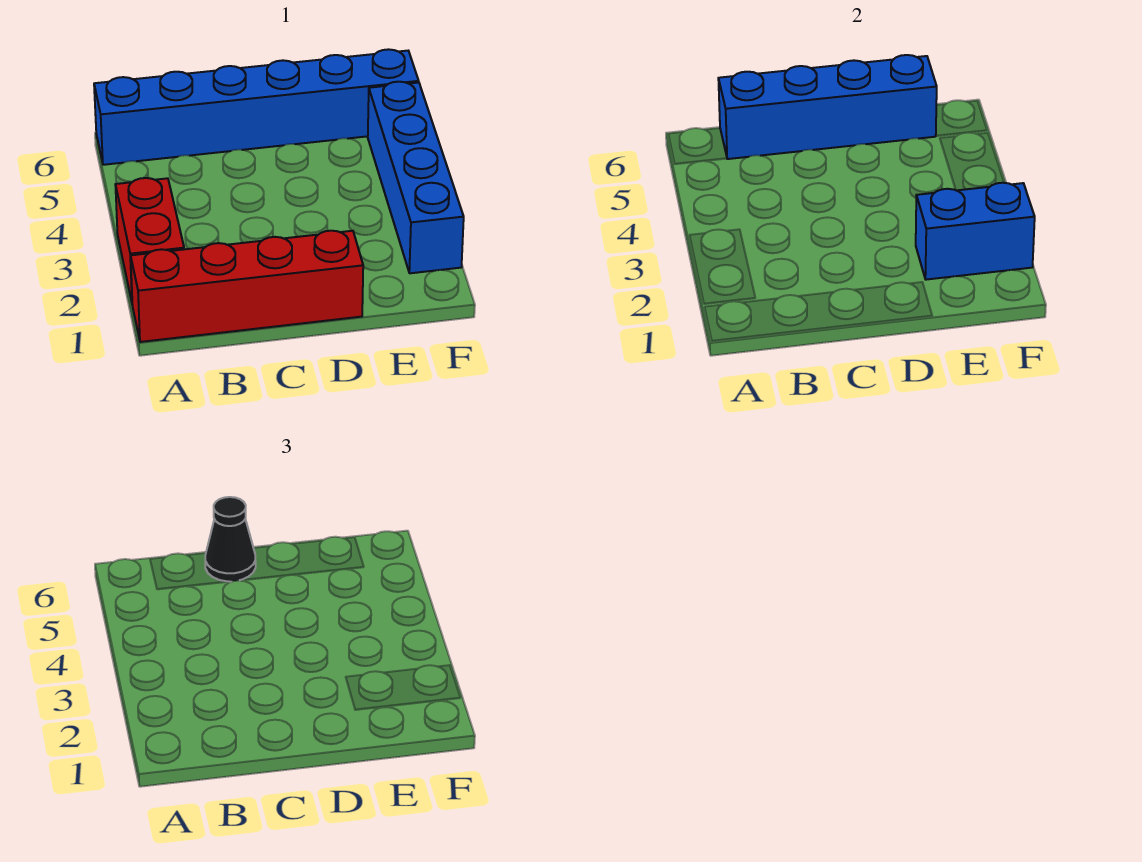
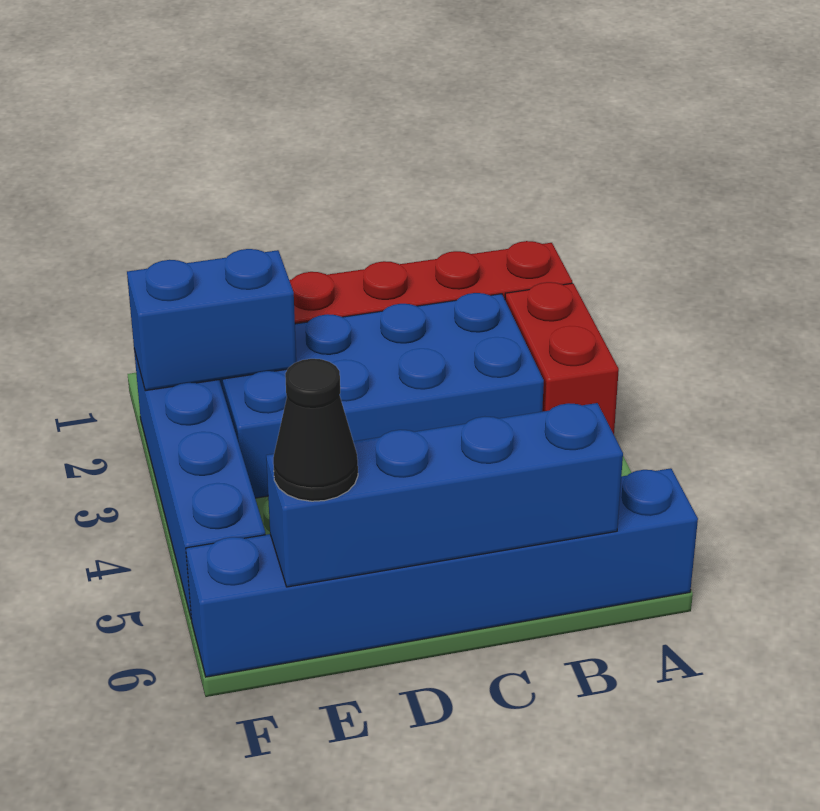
none -> blue 2x4 brick [219,293,544,498]
black 1x1 cone [205,497,256,582] -> black 1x1 cone moved to [273,359,358,501]

